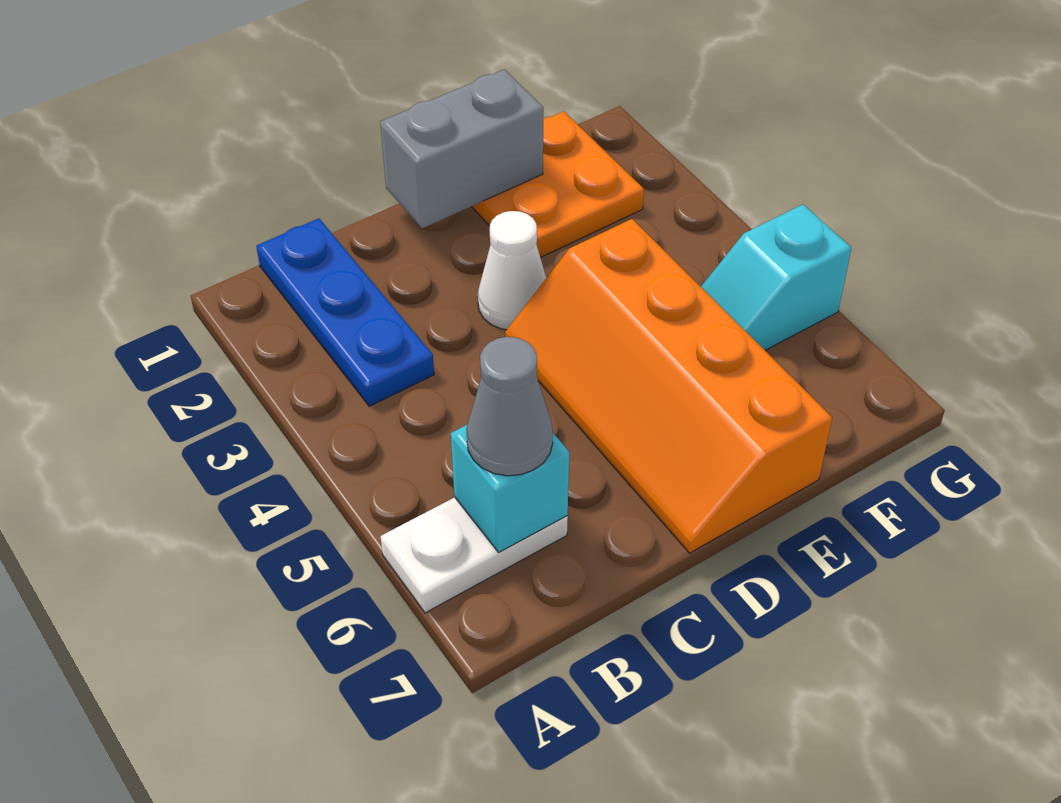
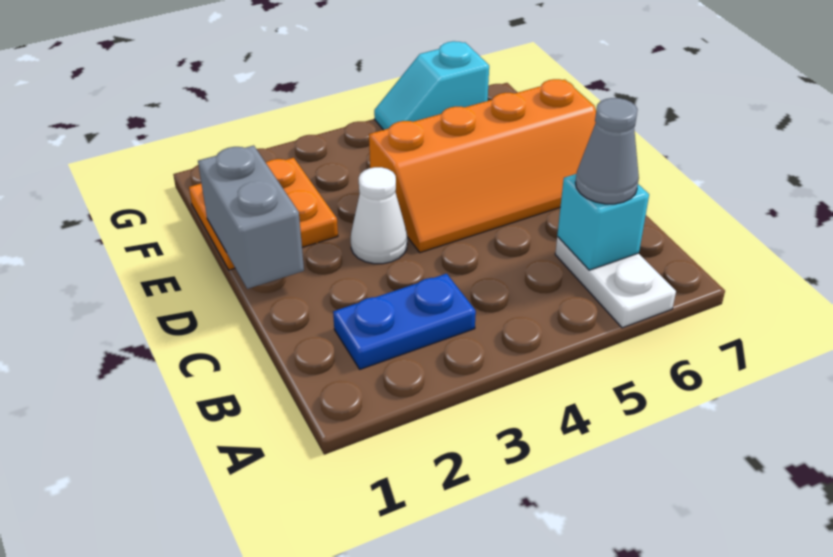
blue 1x3 plate [256,218,434,406] -> blue 1x2 plate [333,274,476,369]
cyan 1x2 slope [701,204,851,350] -> cyan 1x2 slope turned to [374,41,489,130]

